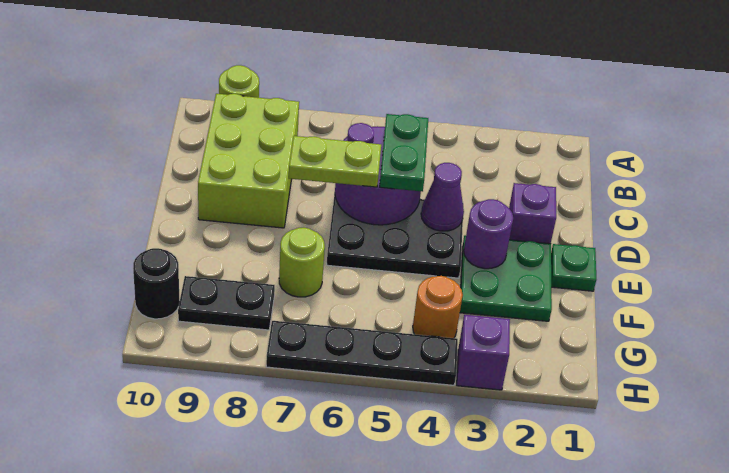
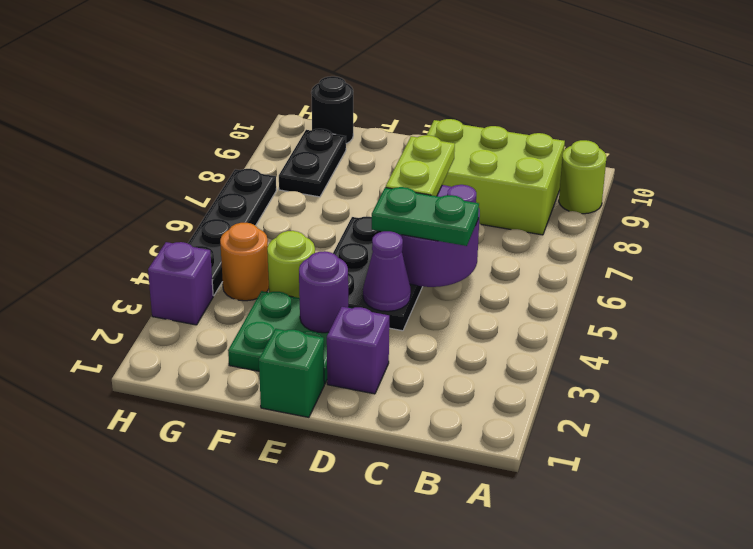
green 1x1 plate [551,244,596,291] -> green 1x1 brick [259,329,324,417]
lime 1x1 round brick [279,228,325,297] -> lime 1x1 round brick moved to [267,231,315,298]

